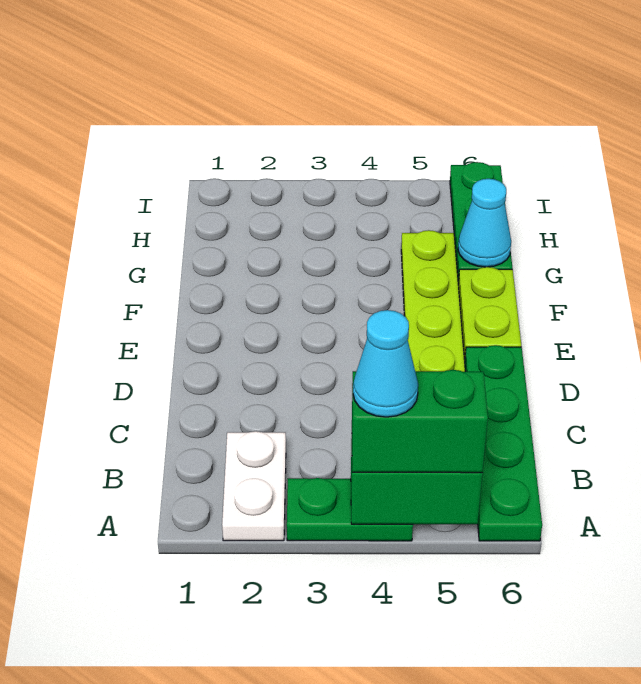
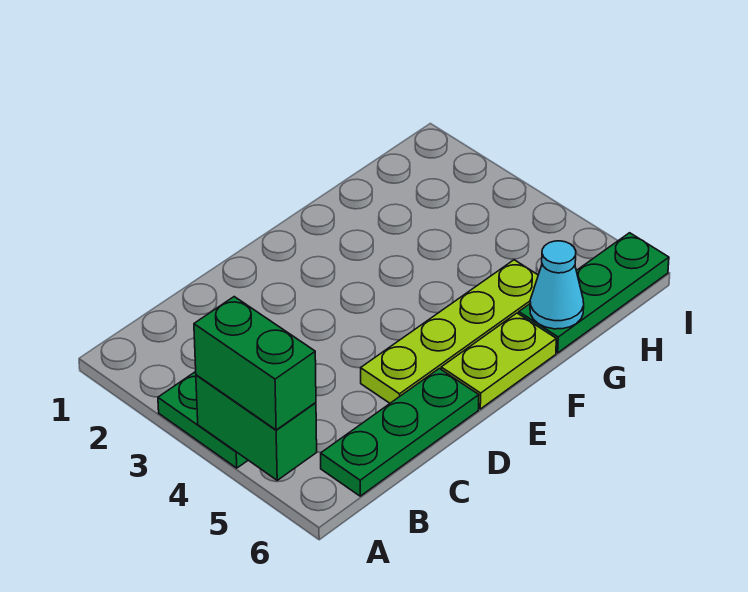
white 1x2 plate [222,431,286,541] -> none
cyan 1x1 cone [353,310,418,417] -> none
green 1x4 plate [465,345,542,541] -> green 1x3 plate [321,368,479,496]

